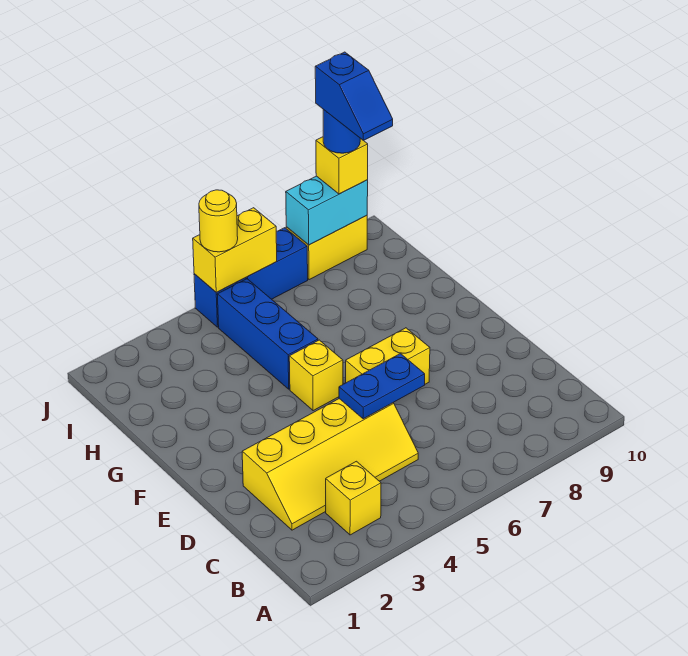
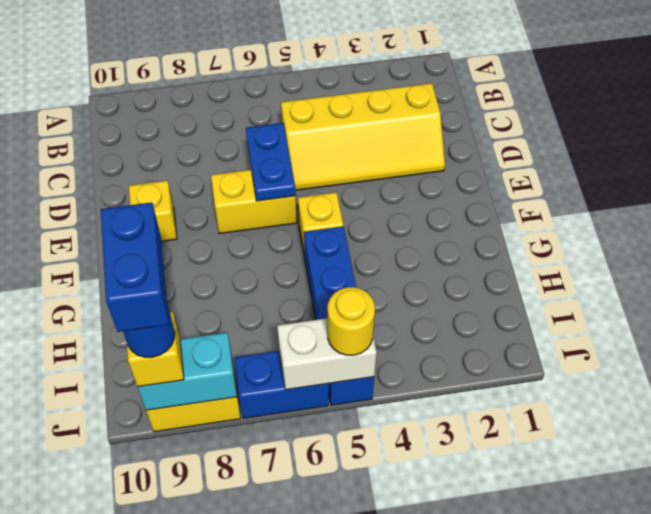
yellow 1x1 brick [326,461,381,535] -> yellow 1x1 brick moved to [129,180,177,241]
yellow 2x4 slope [242,399,418,530] -> yellow 2x4 slope turned to [281,83,445,190]
blue 1x2 plate [339,354,425,419] -> blue 1x2 plate turned to [246,123,296,201]
blue 1x2 slope [315,52,393,140] -> blue 1x2 brick [101,202,169,332]
yellow 1x2 brick [193,208,277,292] -> white 1x2 brick [277,318,377,390]

